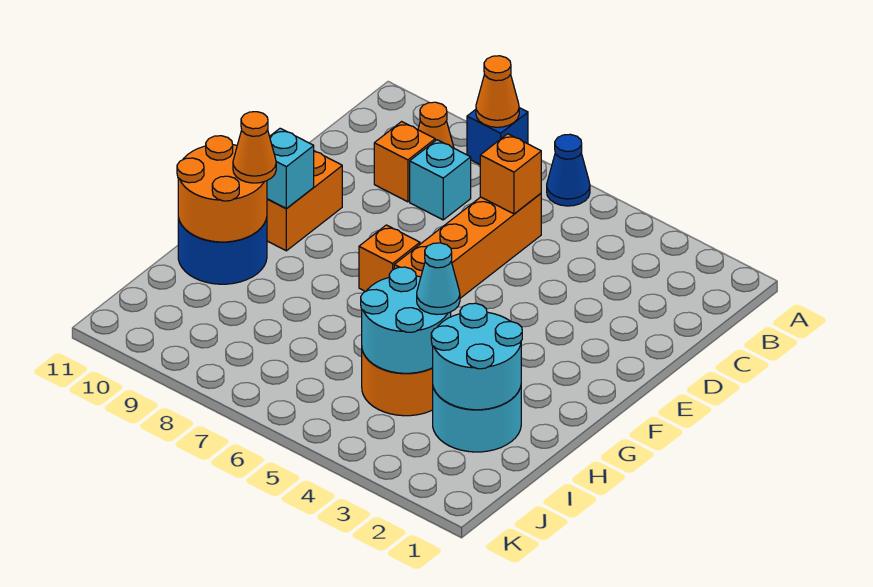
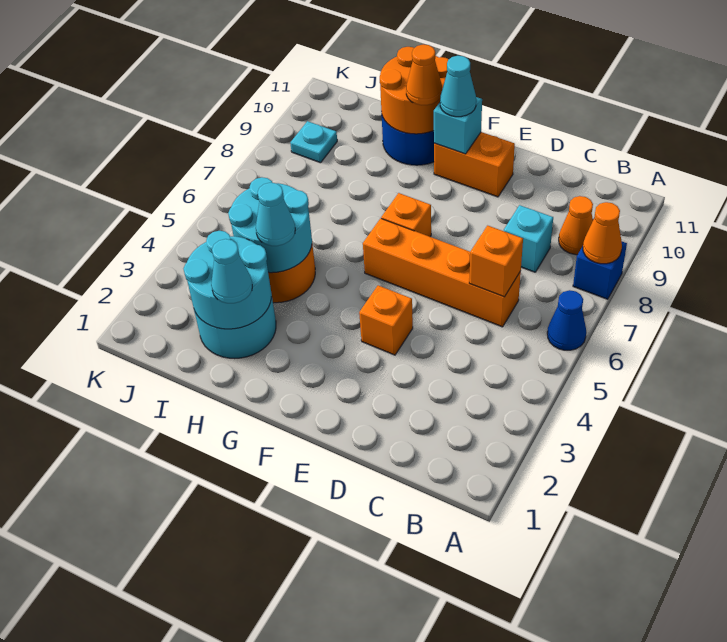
orange 1x1 brick [374,122,435,202] -> orange 1x1 brick moved to [359,285,413,355]
none -> cyan 1x1 cone [440,56,476,117]
none -> cyan 1x1 cone [211,239,252,303]
none -> cyan 1x1 plate [290,121,337,163]

